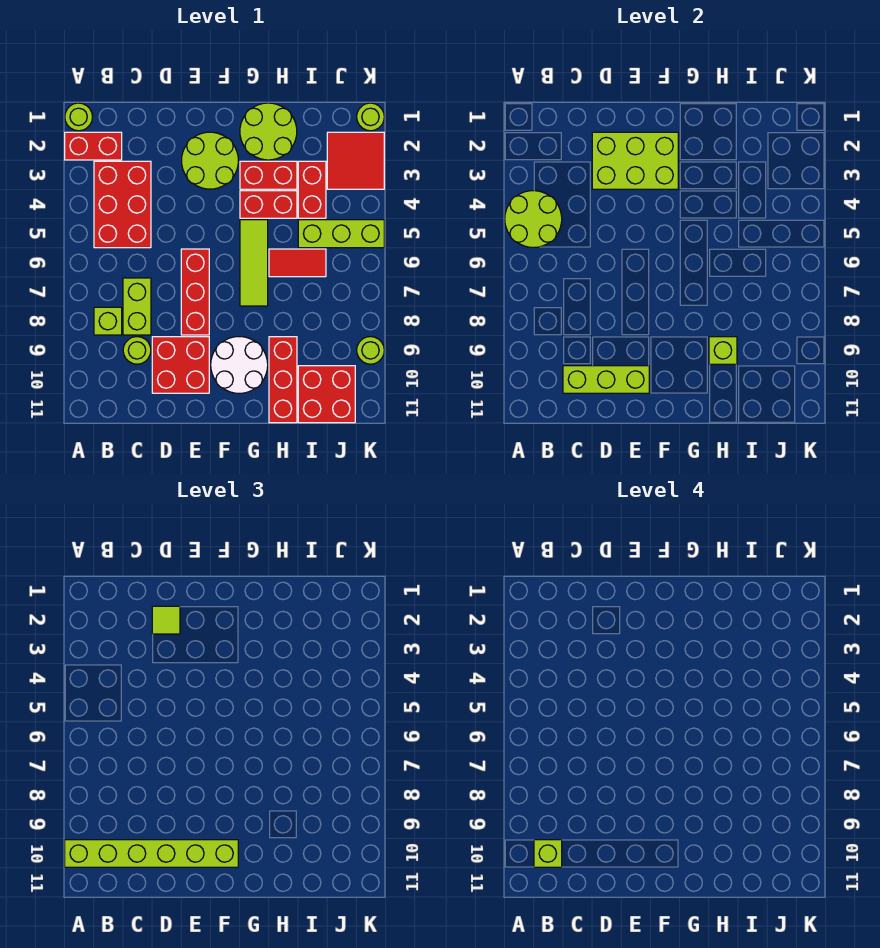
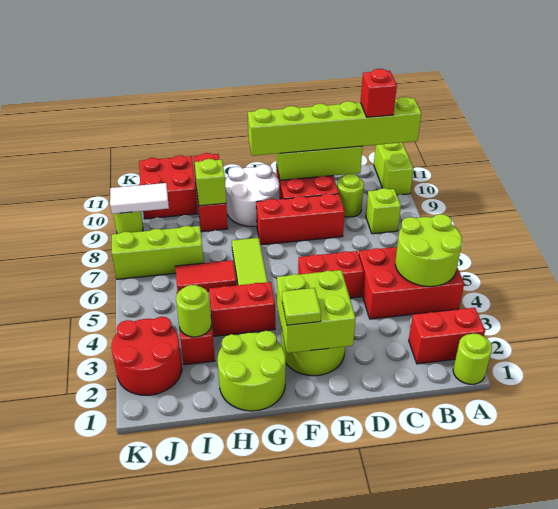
red 2x3 brick [94,161,151,248] -> red 2x3 brick turned to [359,247,464,319]
lime 1x1 brick [534,840,562,867] -> red 1x1 brick [361,69,397,117]
lime 1x2 brick [123,278,151,335] -> lime 1x2 brick moved to [374,143,414,195]
lime 2x3 brick [592,132,678,189] -> lime 2x2 brick [277,270,356,353]
lime 1x1 tile [152,606,180,634] -> lime 1x1 tile moved to [282,288,321,325]
red 1x3 brick [181,249,209,335] -> red 1x3 brick turned to [256,194,345,245]
red 1x2 brick [240,161,297,189] -> red 1x2 brick moved to [298,251,364,298]
lime 1x3 brick [298,220,384,248] -> lime 1x3 brick moved to [112,226,204,279]
red 2x2 tile [327,132,384,189] -> red 2x2 round brick [111,317,182,395]
none -> white 1x2 tile [110,183,169,214]
lime 1x1 round brick [357,103,384,131] -> lime 1x1 round brick moved to [176,285,211,337]

